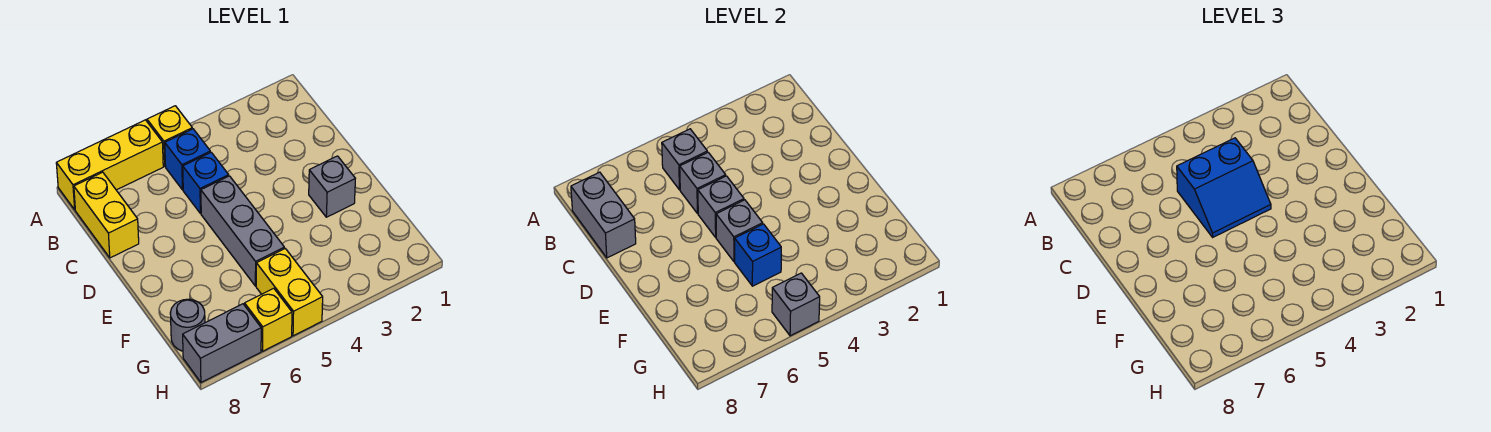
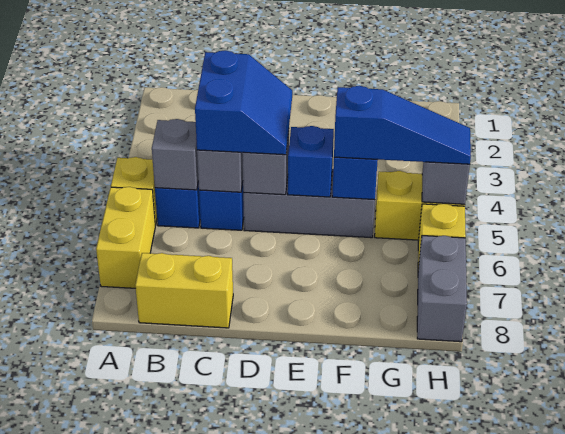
yellow 1x3 brick [56,120,163,210] -> yellow 1x2 brick [96,187,155,288]
grey 1x2 brick [571,172,636,258] -> none
grey 1x1 brick [309,156,355,217] -> none
grey 1x1 brick [716,200,763,262] -> blue 1x1 brick [288,126,334,197]
none -> blue 1x3 slope [334,86,471,164]
grey 1x1 round brick [170,299,205,351] -> none

